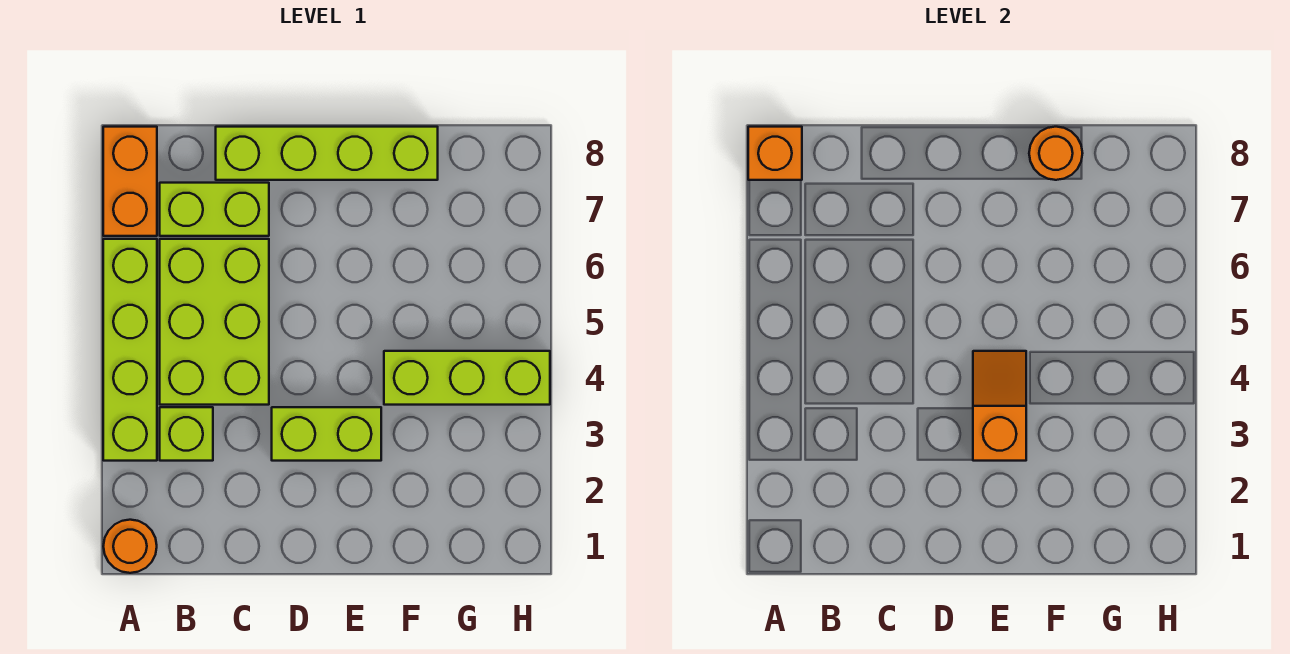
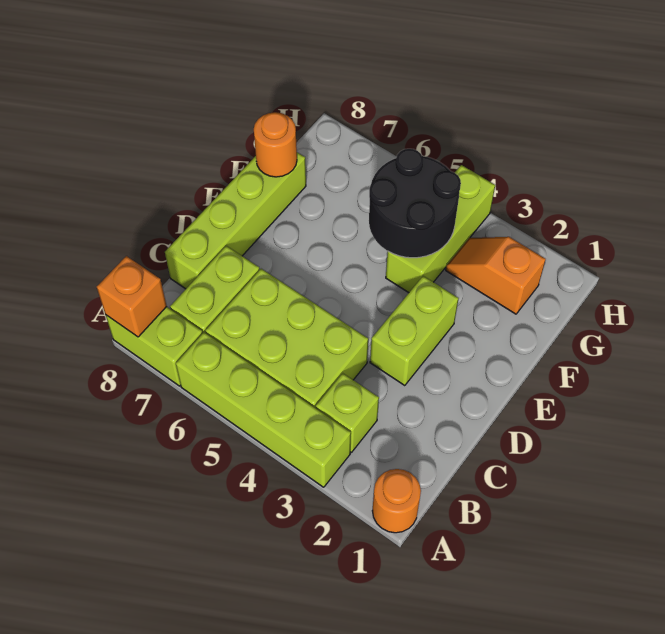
orange 1x2 brick [103,127,157,236] -> lime 1x2 brick [106,307,202,386]
orange 1x2 slope [973,351,1026,461] -> orange 1x2 slope moved to [446,237,546,314]
none -> black 2x2 round brick [369,149,461,258]

